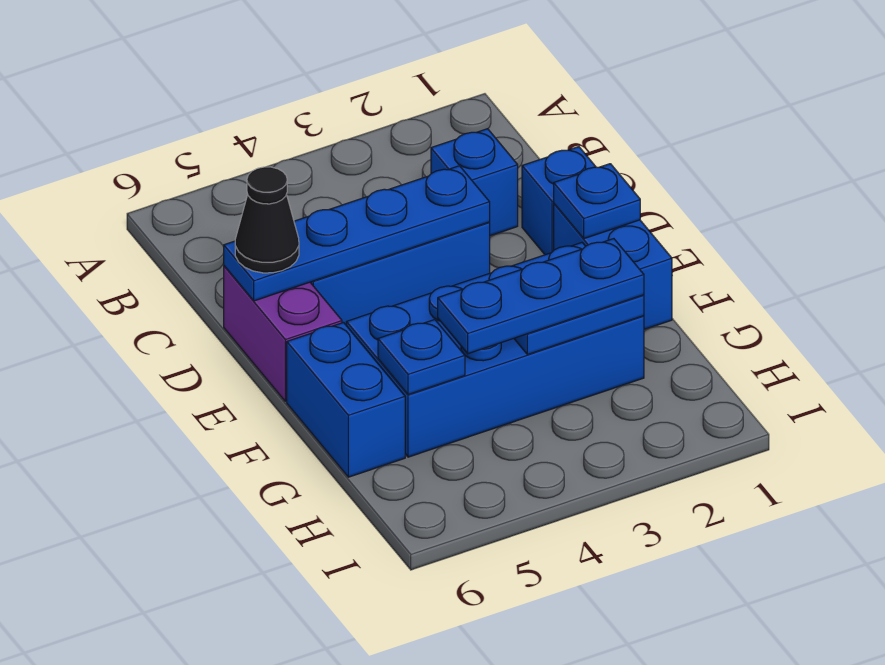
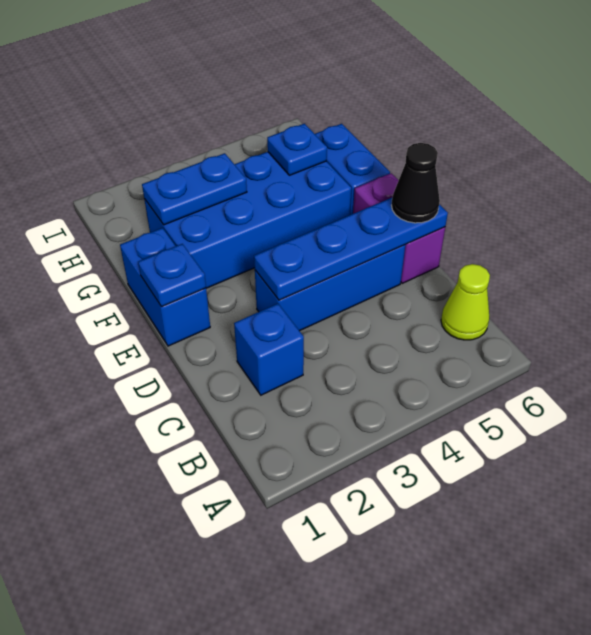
none -> lime 1x1 cone [441,264,490,340]
blue 1x1 brick [522,147,596,255] -> none
blue 1x3 plate [438,239,644,354] -> none

